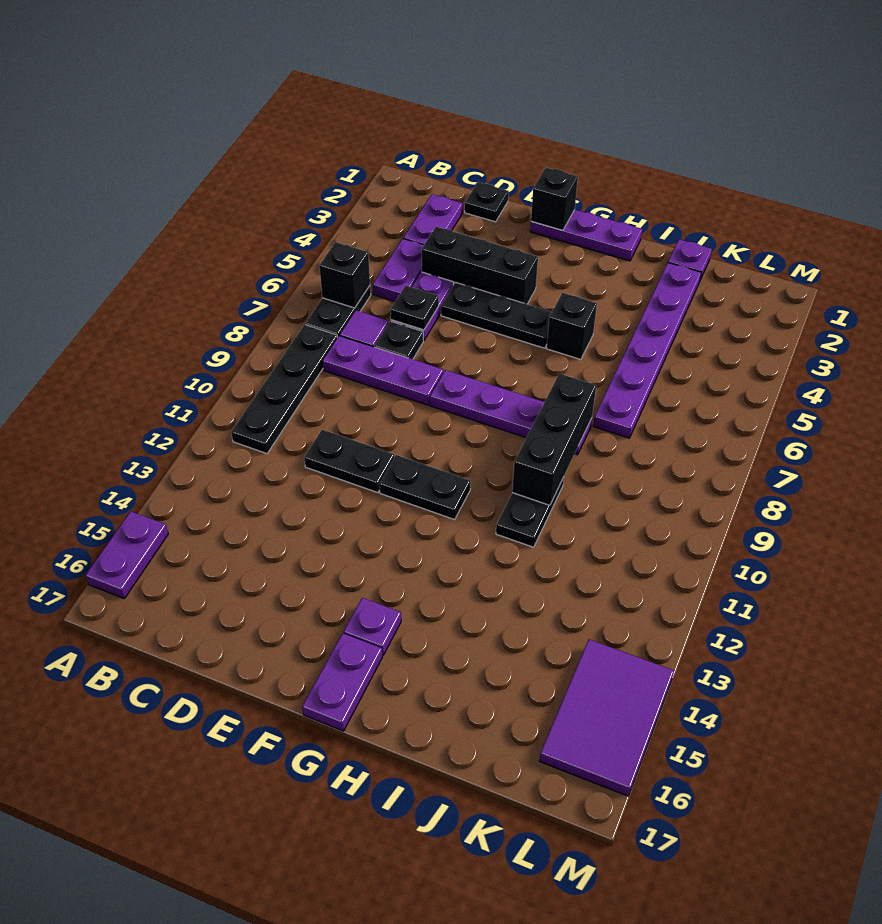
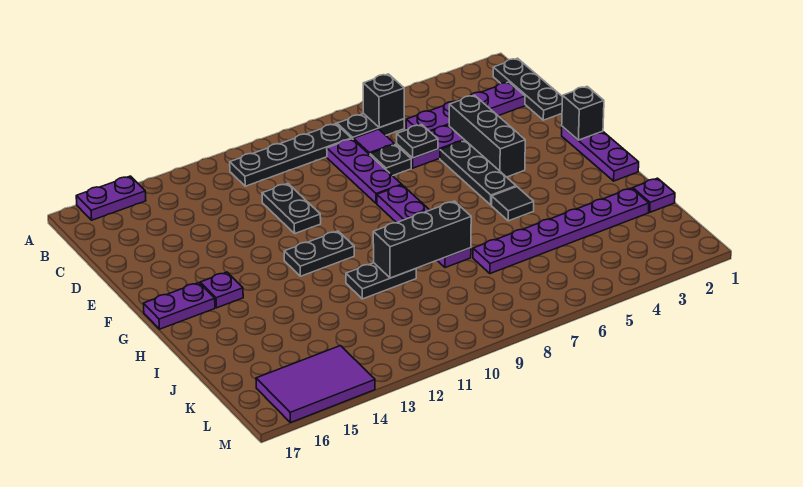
black 1x1 plate [465,182,509,222] -> black 1x3 plate [493,58,563,120]
black 1x2 plate [379,455,470,520] -> black 1x2 plate turned to [284,231,354,276]
black 1x1 brick [546,293,597,360] -> black 1x1 tile [492,187,534,221]

